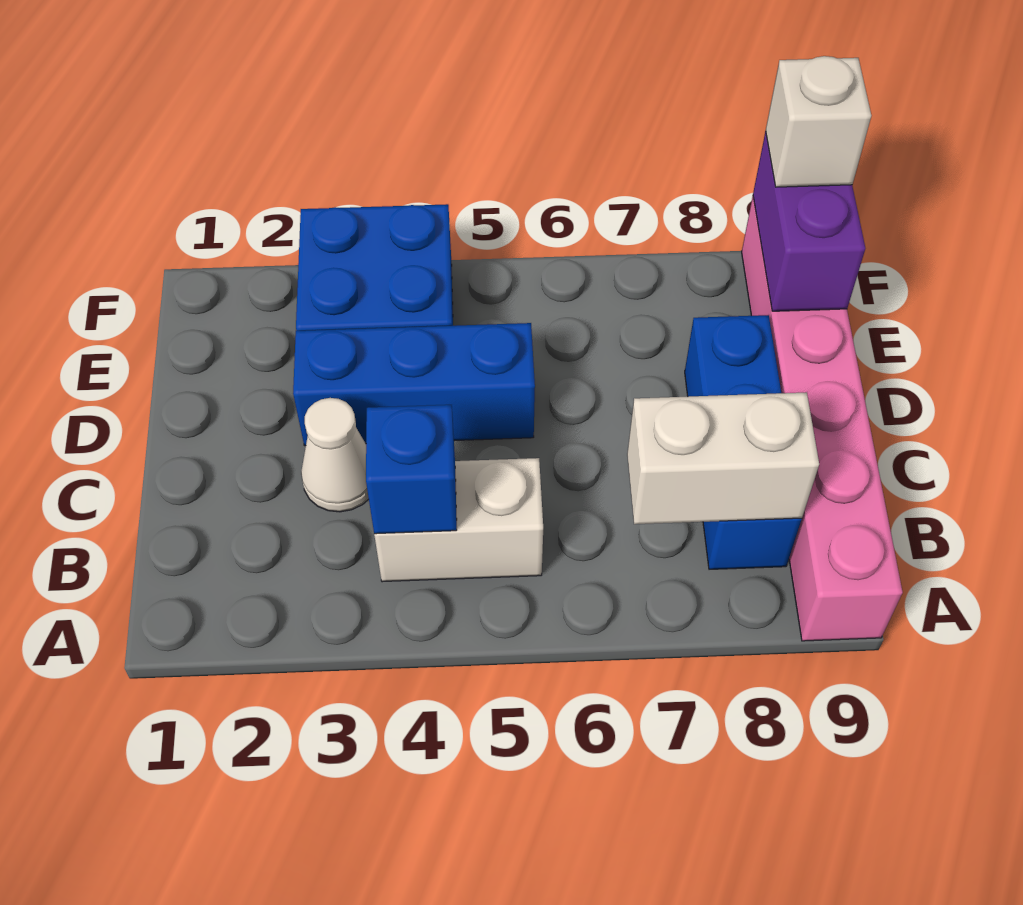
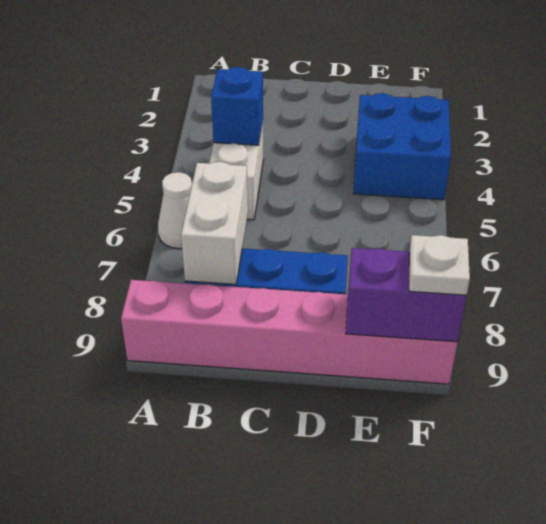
white 1x1 cone [301,398,369,512] -> white 1x1 cone moved to [158,172,192,249]
blue 1x3 brick [293,323,535,446] -> none
white 1x1 brick [766,56,871,187] -> white 1x1 plate [409,235,470,295]

